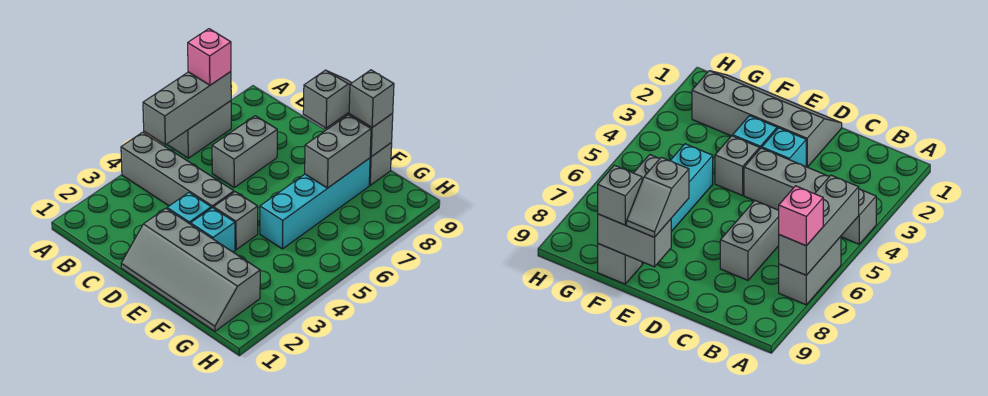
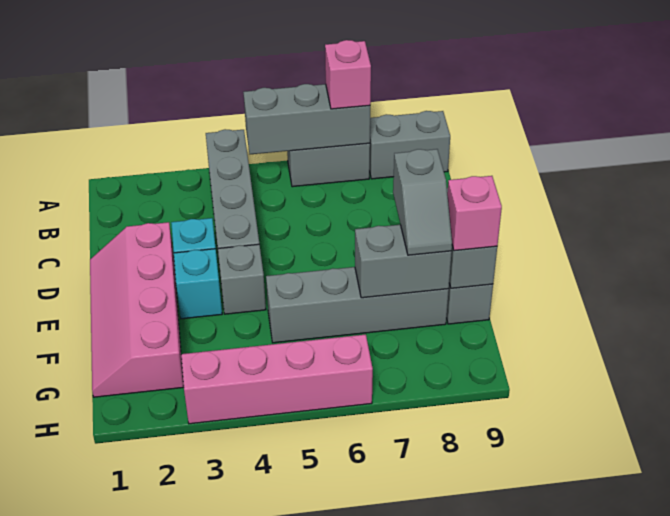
grey 1x2 brick [212,116,277,187] -> grey 1x2 brick moved to [369,111,450,179]
grey 2x4 slope [121,209,260,331] -> pink 2x4 slope [90,222,184,397]
grey 1x2 slope [303,70,351,128] -> grey 1x2 slope turned to [393,149,452,255]
cyan 1x4 brick [260,158,370,249] -> grey 1x4 brick [266,267,449,343]
grey 1x1 brick [349,70,394,127] -> pink 1x1 brick [447,176,502,251]
none -> pink 1x4 brick [181,334,373,424]

